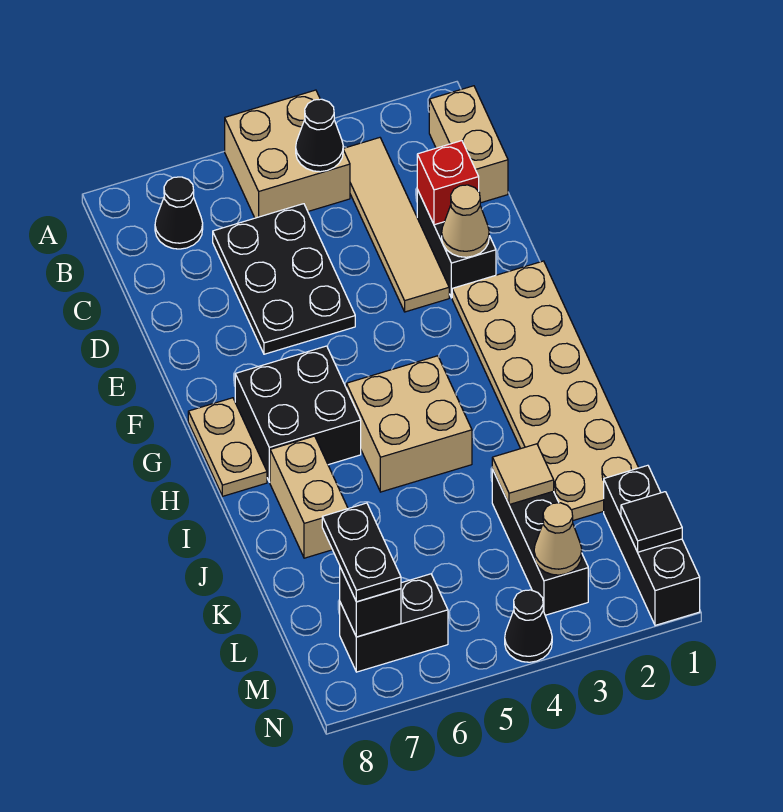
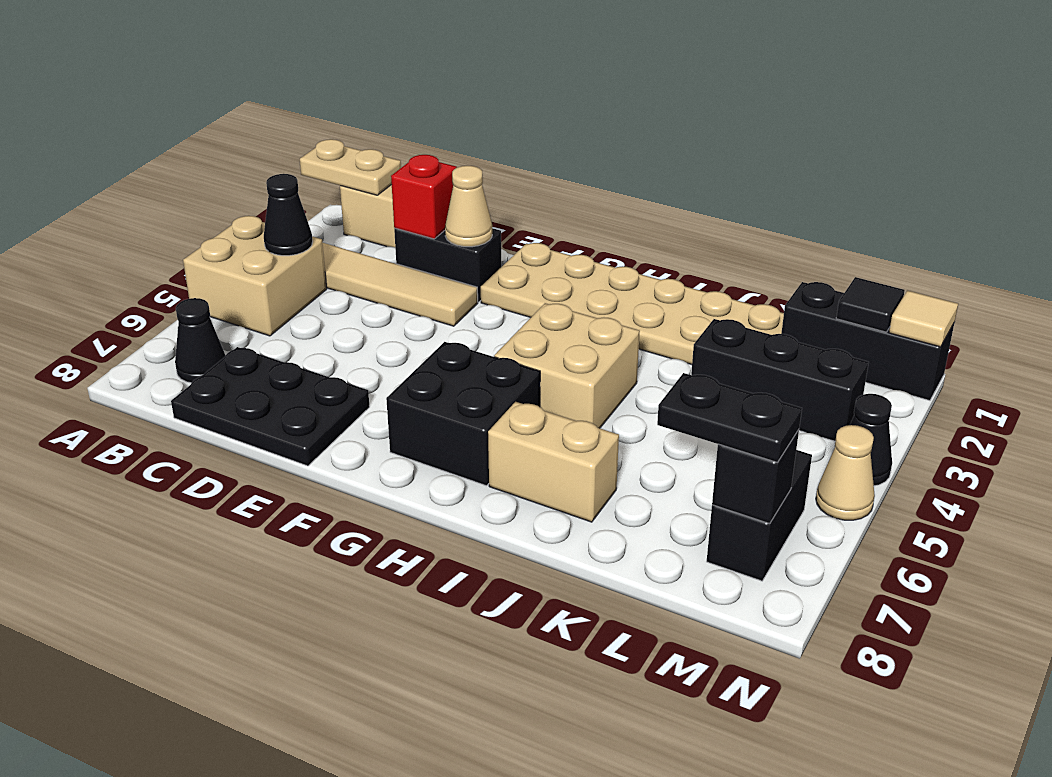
black 2x3 plate [213,204,355,354] -> black 2x3 plate moved to [171,347,370,466]
tan 1x2 plate [188,398,267,496] -> tan 1x2 plate moved to [300,139,401,195]
tan 1x1 tile [492,444,554,505] -> tan 1x1 tile moved to [889,291,958,347]
tan 1x1 cone [534,503,582,575] -> tan 1x1 cone moved to [816,425,875,520]

